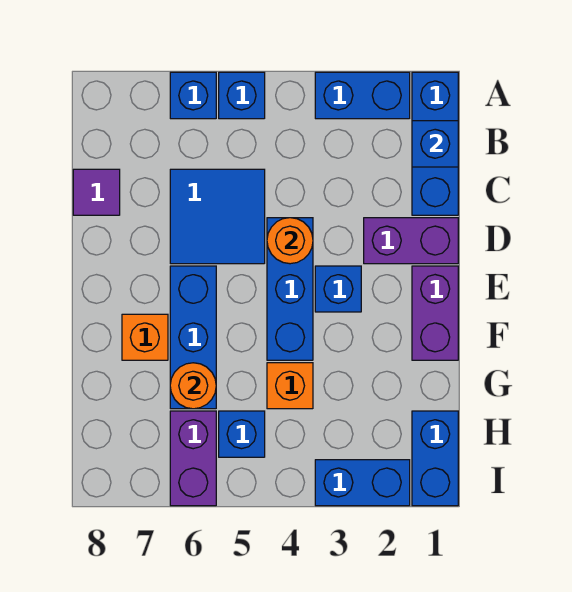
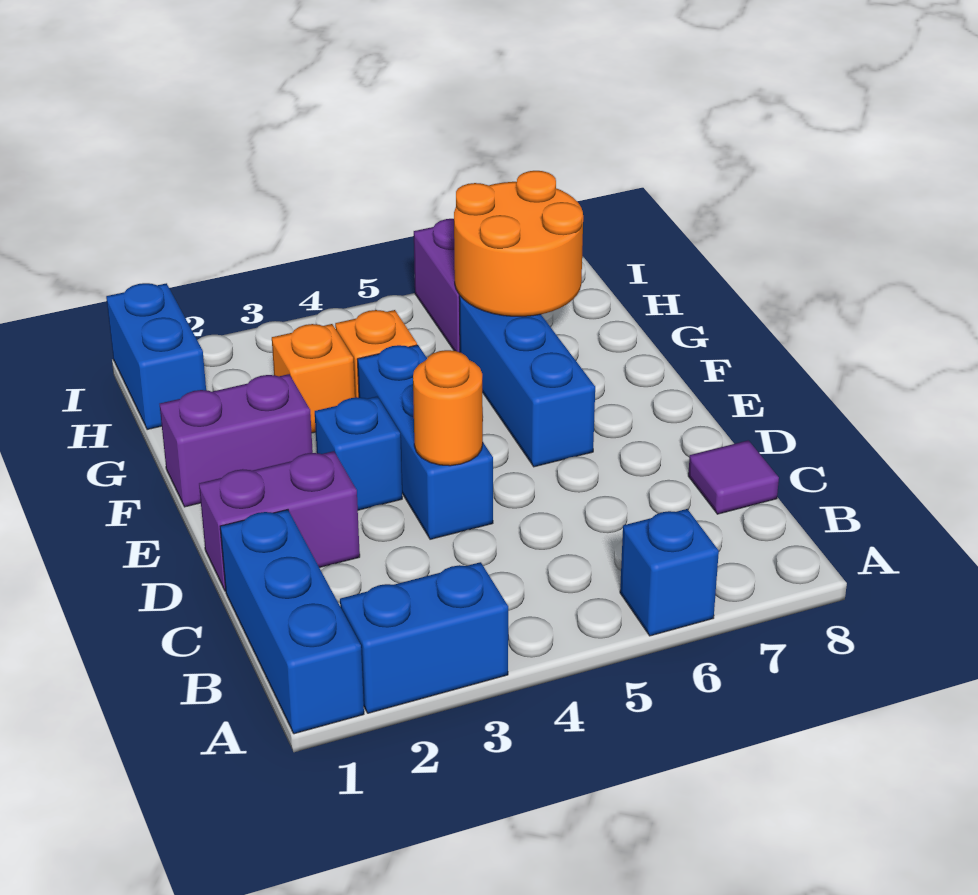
blue 1x1 brick [219,72,265,119] -> none
blue 1x1 brick [412,121,458,167] -> none
blue 2x2 tile [170,169,265,264] -> none
purple 1x2 brick [412,266,458,360] -> purple 1x2 brick turned to [160,374,313,507]
orange 1x1 brick [122,314,168,360] -> orange 1x1 brick moved to [272,324,355,433]
orange 1x1 round brick [170,363,216,409] -> orange 2x2 round brick [454,171,583,316]
blue 1x1 brick [219,411,265,457] -> none
blue 1x2 brick [315,460,410,506] -> none

